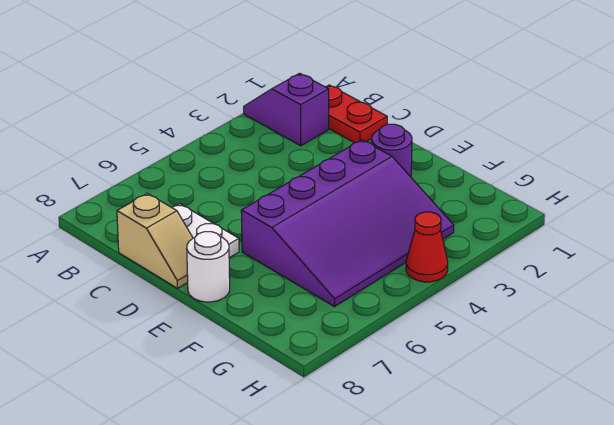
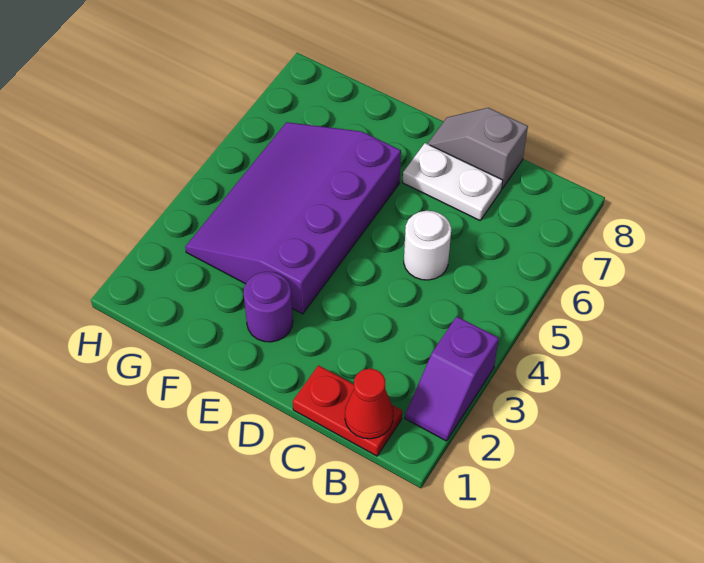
purple 1x2 slope [244,73,329,146] -> purple 1x2 slope turned to [405,317,499,441]
tan 1x2 slope [117,193,193,288] -> grey 1x2 slope [428,108,528,189]
white 1x1 round brick [187,232,230,302] -> white 1x1 round brick moved to [404,211,451,280]
red 1x1 cone [406,212,448,282] -> red 1x1 cone moved to [345,369,393,439]

